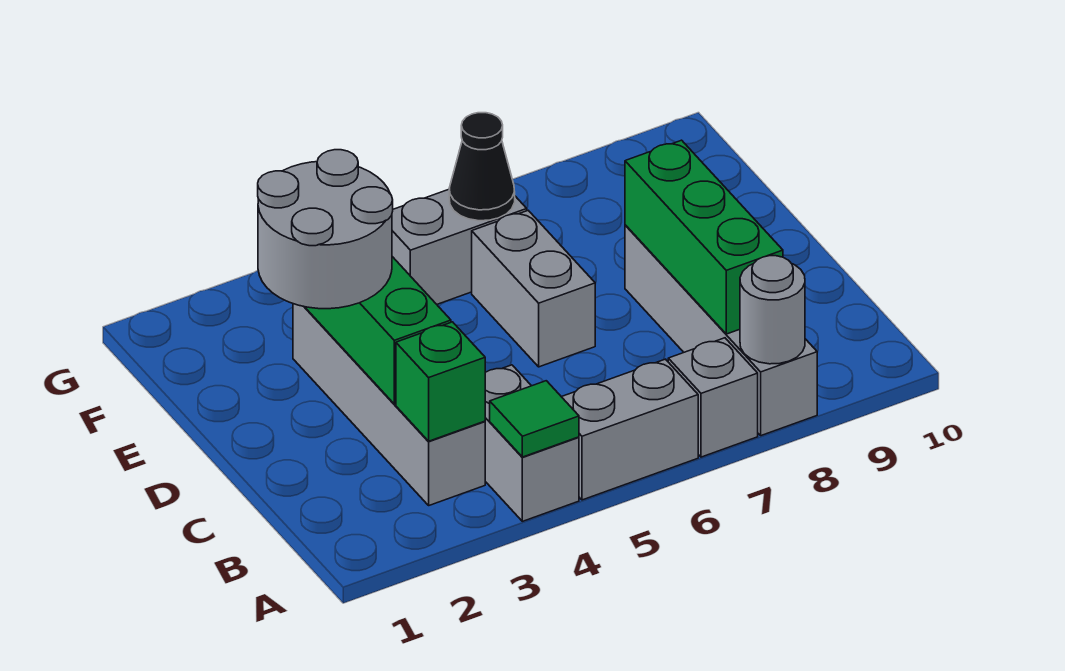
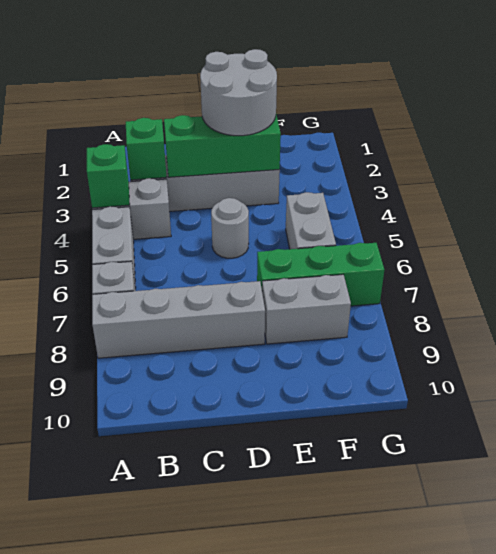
green 1x1 tile [490,381,579,457] -> green 1x1 brick [87,144,130,208]
grey 1x1 round brick [740,256,805,364] -> grey 1x1 round brick moved to [211,198,249,258]
green 1x3 brick [625,140,783,334] -> green 1x3 brick moved to [257,243,384,306]
grey 1x2 brick [472,211,595,367] -> grey 1x2 brick moved to [262,275,351,344]
black 1x1 cone [449,113,515,221] -> none

